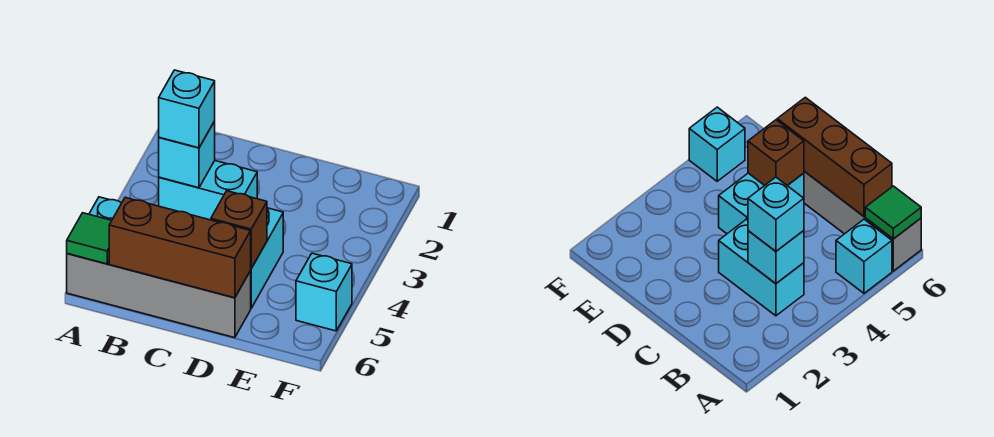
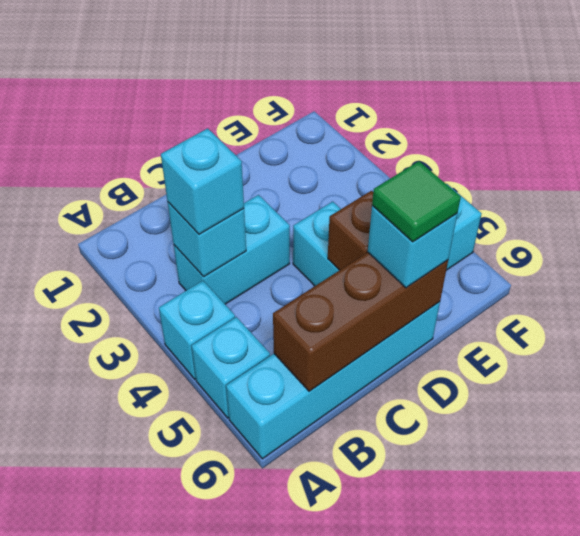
none -> cyan 1x1 brick [159,281,235,379]
grey 1x4 brick [67,254,251,338] -> cyan 1x4 brick [226,302,440,459]
green 1x1 tile [67,213,112,264] -> green 1x1 tile moved to [372,161,461,242]
none -> cyan 1x1 brick [368,206,457,288]

